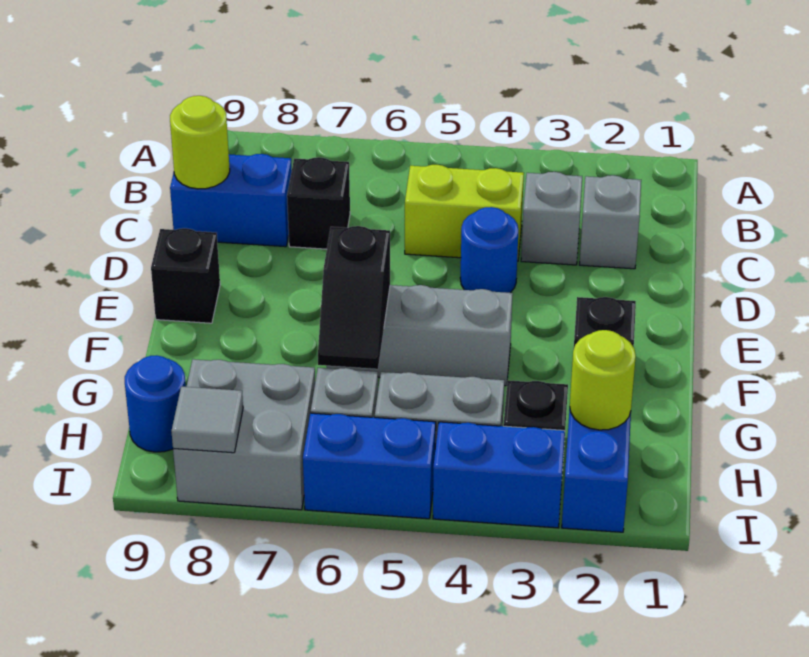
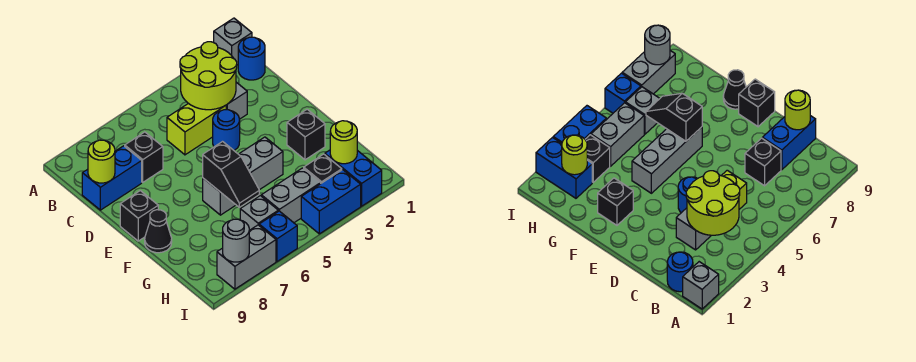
none -> lime 2x2 round brick [180,42,237,110]
grey 1x1 brick [580,175,641,269] -> grey 1x1 brick moved to [214,18,252,65]
none -> black 1x1 cone [145,210,172,253]
grey 2x2 brick [173,359,315,510] -> grey 1x2 brick [217,225,276,289]
blue 1x1 round brick [125,355,186,452] -> blue 1x1 round brick moved to [238,37,265,80]
blue 1x2 brick [303,413,436,519] -> blue 1x1 brick [259,211,297,262]
grey 1x1 tile [171,387,243,453] -> grey 1x1 round brick [223,219,249,262]

